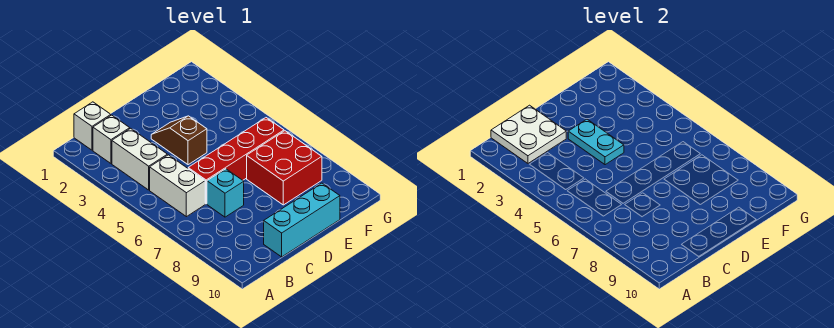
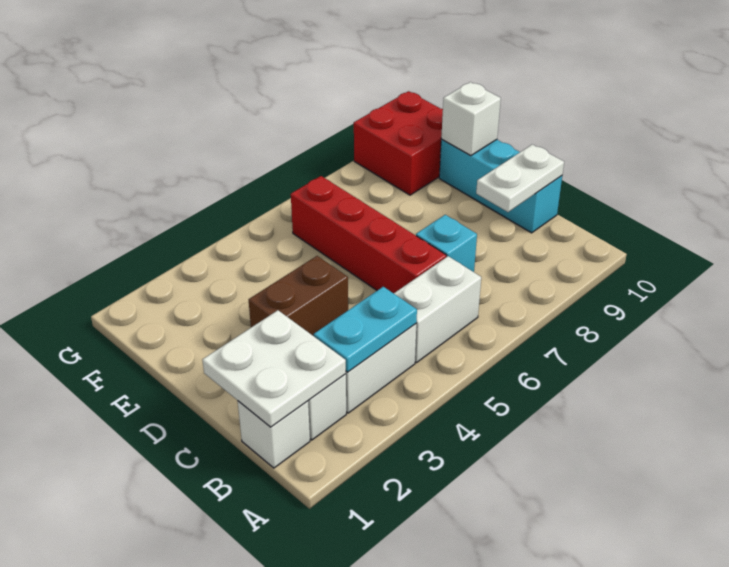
none -> white 1x2 plate [476,144,564,212]
brown 1x2 slope [151,116,207,165] -> brown 1x2 brick [249,256,348,336]
cyan 1x2 plate [568,119,624,165] -> cyan 1x2 plate moved to [314,287,417,372]
red 2x2 brick [247,131,322,205] -> red 2x2 brick moved to [354,91,443,195]
none -> white 1x1 brick [441,82,501,156]

